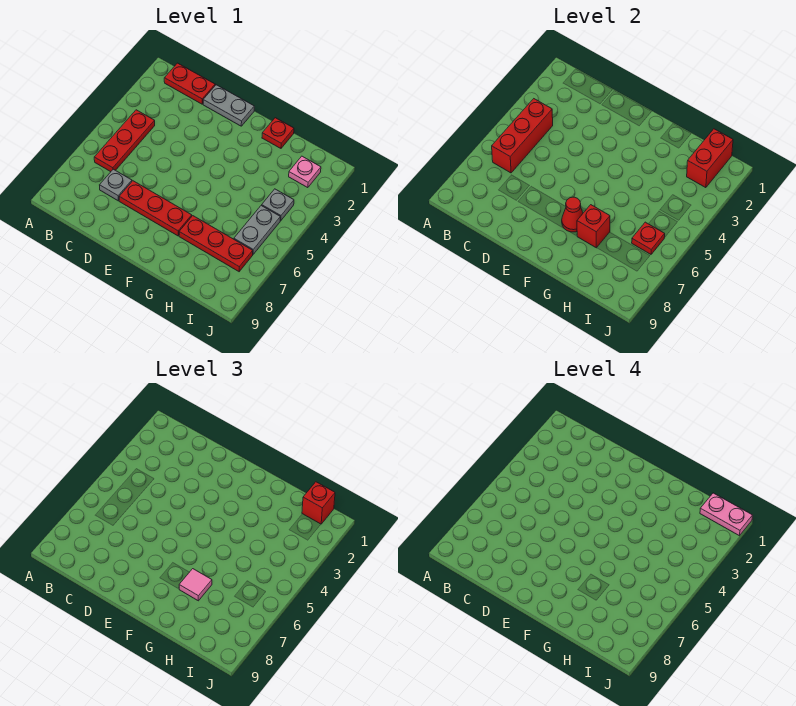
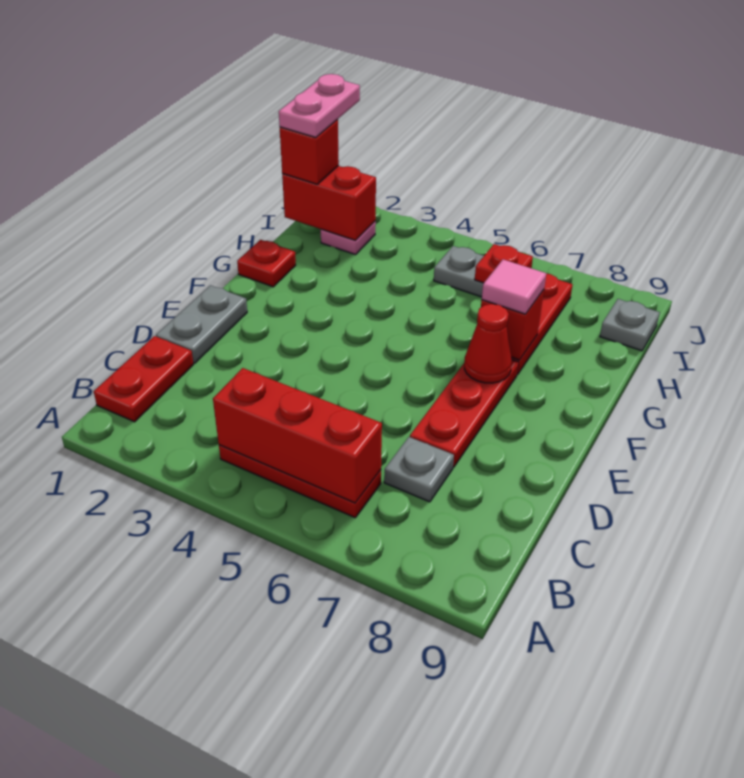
grey 1x1 plate [262,189,294,221] -> grey 1x1 plate moved to [600,299,660,351]

